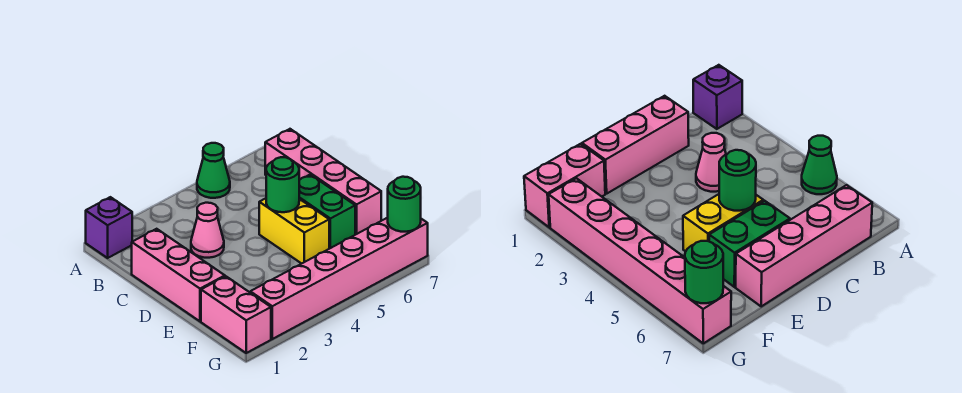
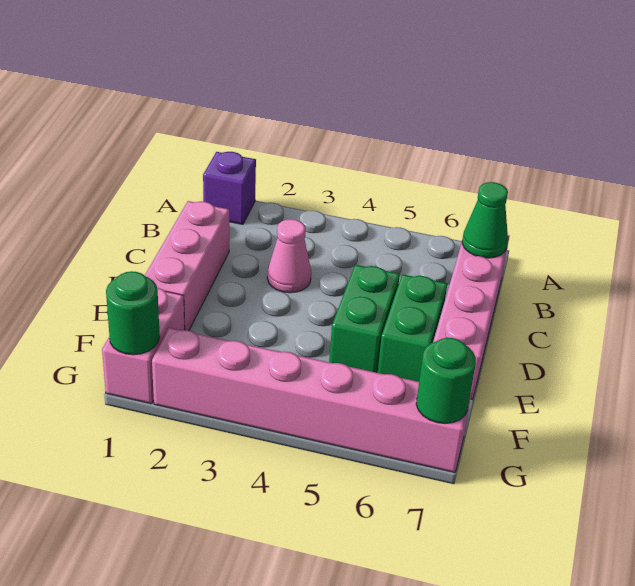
green 1x1 cone [197,143,230,198] -> green 1x1 cone moved to [462,182,508,258]
yellow 1x2 brick [259,198,329,264] -> green 1x2 brick [329,265,400,372]
green 1x1 round brick [266,157,299,212] -> green 1x1 round brick moved to [106,271,160,355]

